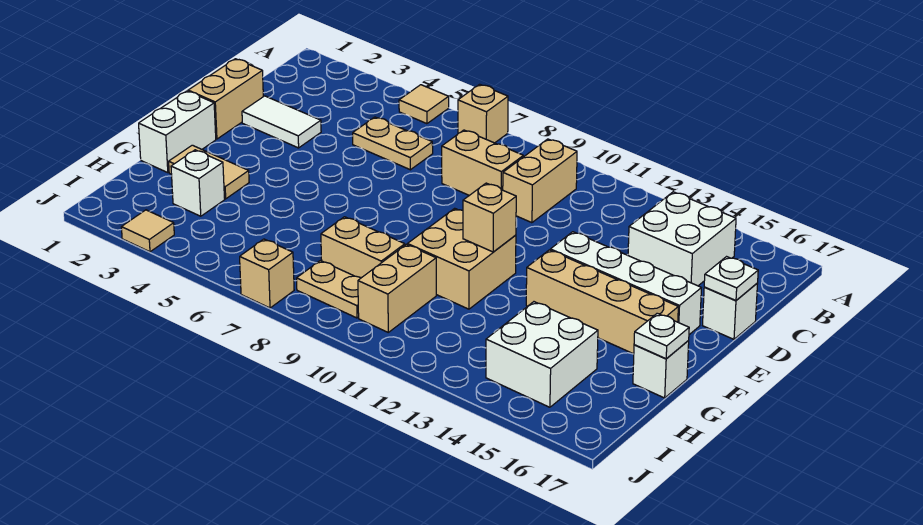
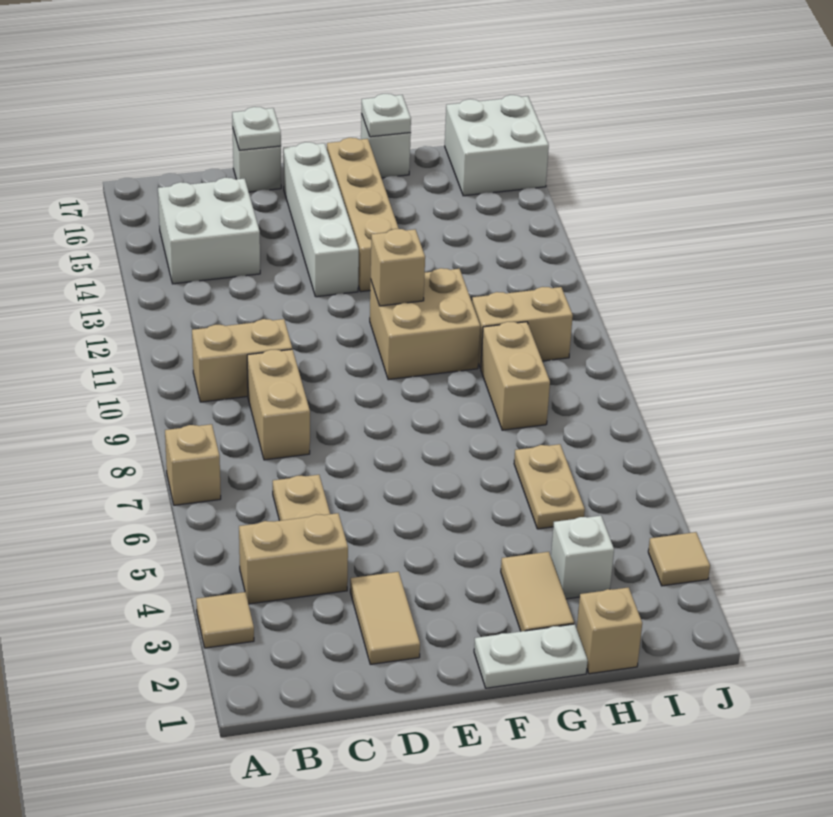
tan 1x1 tile [399,85,449,124] -> tan 1x1 tile moved to [196,592,254,648]
tan 1x2 brick [188,59,263,139] -> tan 1x2 brick moved to [239,513,348,604]
white 1x2 tile [242,96,321,148] -> tan 1x2 tile [350,572,420,664]
white 1x2 brick [139,91,216,173] -> white 1x2 plate [474,624,588,688]
white 2x2 brick [486,302,598,407] -> white 2x2 brick moved to [445,95,549,196]
tan 1x2 plate [297,261,361,318] -> tan 1x2 plate moved to [514,444,585,529]
tan 1x1 brick [240,239,294,308] -> tan 1x1 brick moved to [577,587,642,674]

